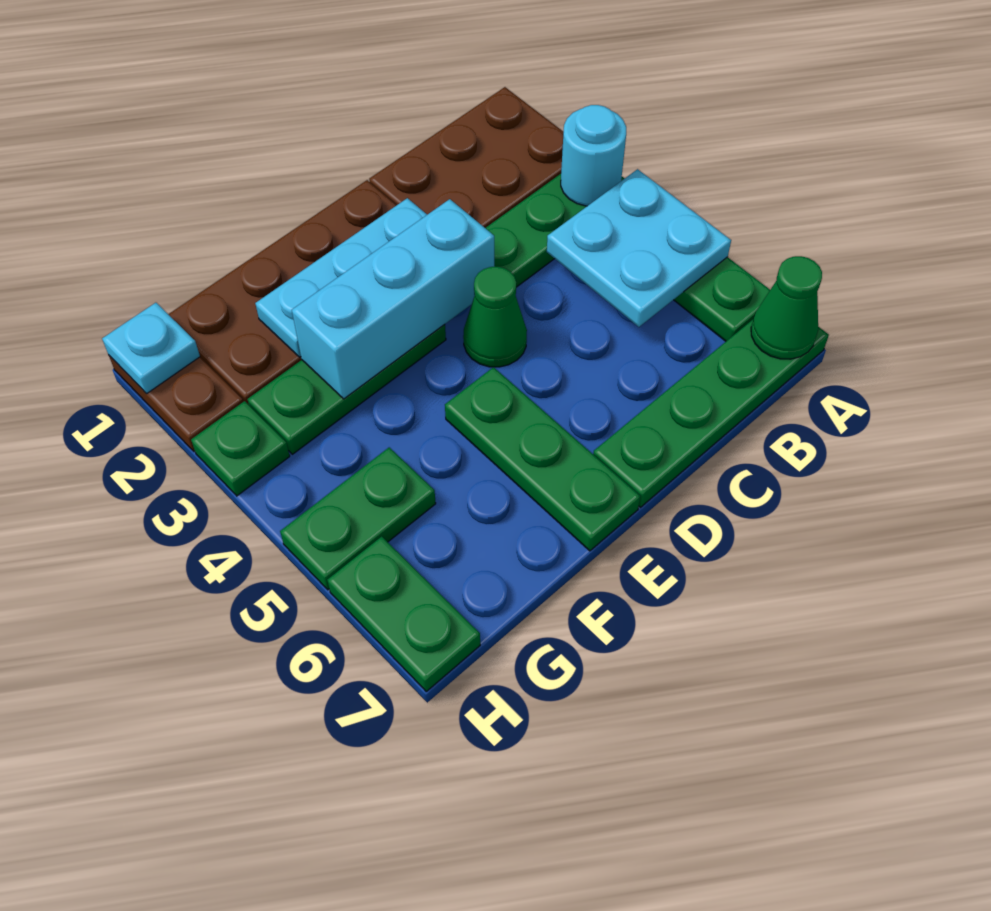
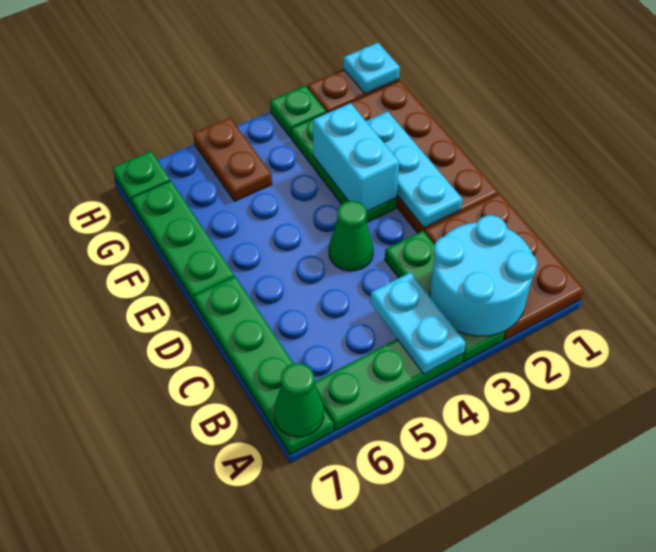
cyan 1x1 round brick [561,105,626,206] -> cyan 2x2 round brick [430,215,537,336]
cyan 2x2 plate [547,169,731,327] -> cyan 1x2 plate [370,272,466,374]
cyan 1x3 brick [292,199,494,399] -> cyan 1x2 brick [313,103,399,211]
green 1x3 plate [445,367,640,551] -> green 1x3 plate turned to [132,181,234,304]
green 1x2 plate [280,447,436,590] -> brown 1x2 plate [193,118,272,201]
green 1x2 plate [327,536,480,691] -> green 1x1 plate [113,151,170,207]

